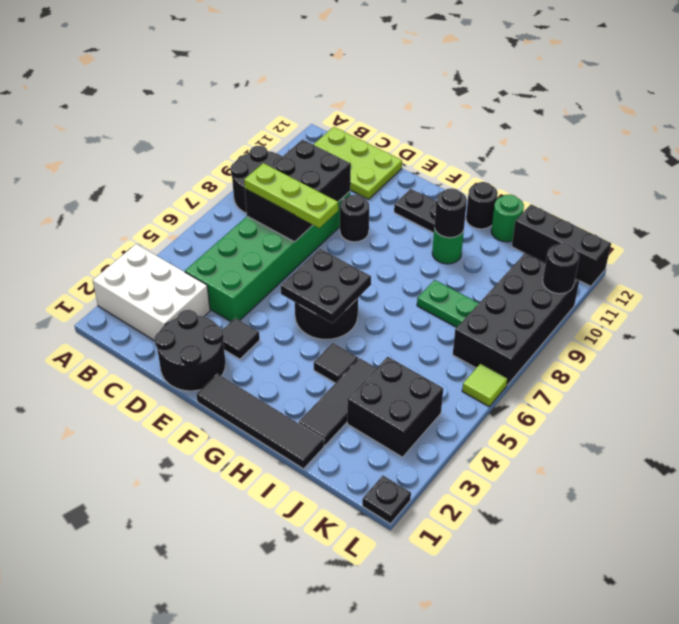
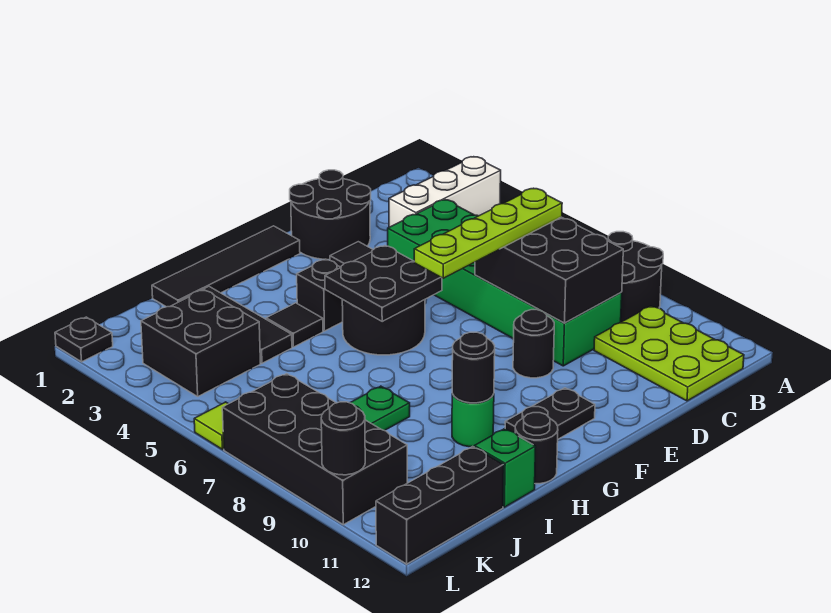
white 2x3 brick [93,244,210,341] -> white 1x3 brick [389,157,501,227]
lime 2x3 plate [313,127,402,199] -> lime 2x3 plate turned to [594,306,744,401]
lime 1x3 plate [244,163,338,228] -> lime 1x4 plate [414,188,562,278]
none -> black 1x1 brick [297,259,343,331]
green 1x1 round brick [491,195,524,242] -> green 1x1 brick [474,429,536,507]

